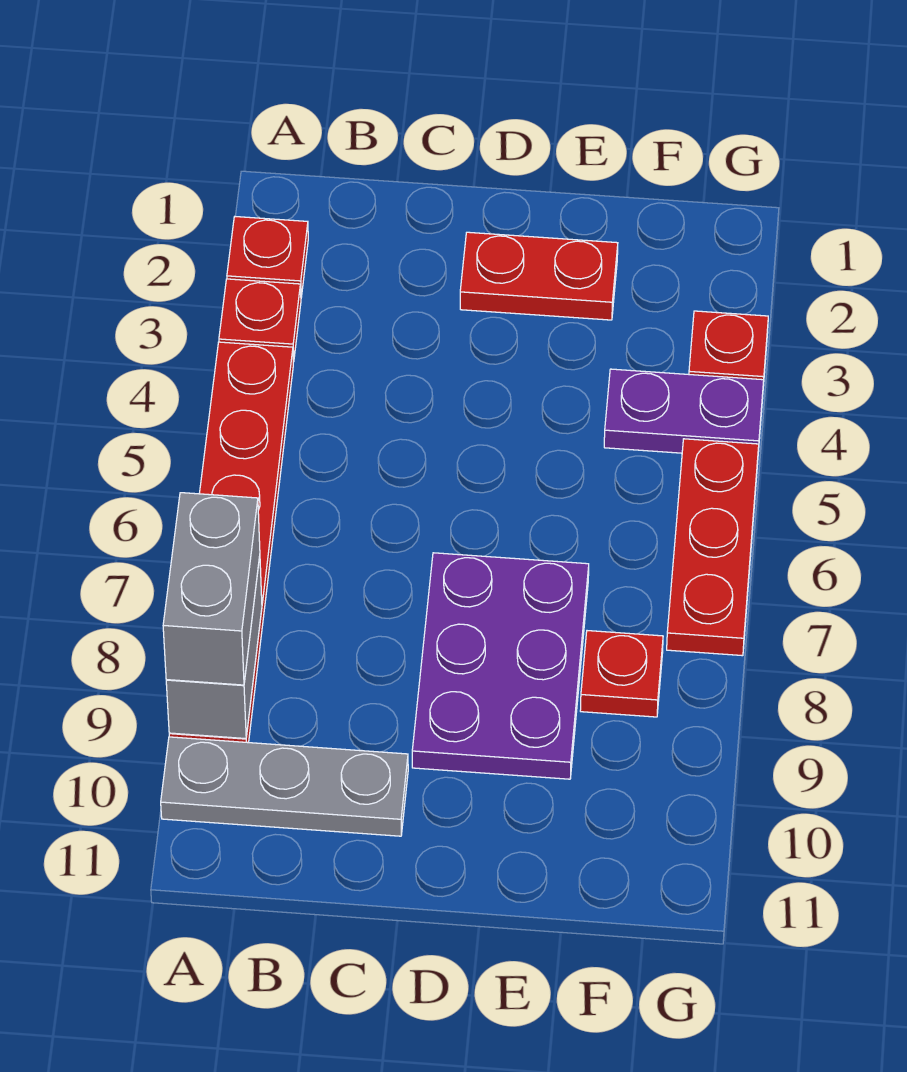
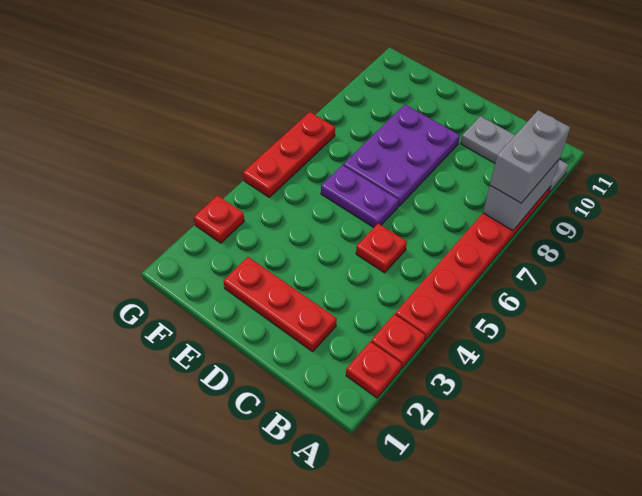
red 1x2 plate [460,232,618,320] -> red 1x3 plate [223,257,337,352]
purple 1x2 plate [604,369,764,453] -> purple 1x2 plate moved to [321,165,399,227]
red 1x1 plate [580,631,663,717] -> red 1x1 plate moved to [356,224,407,273]

